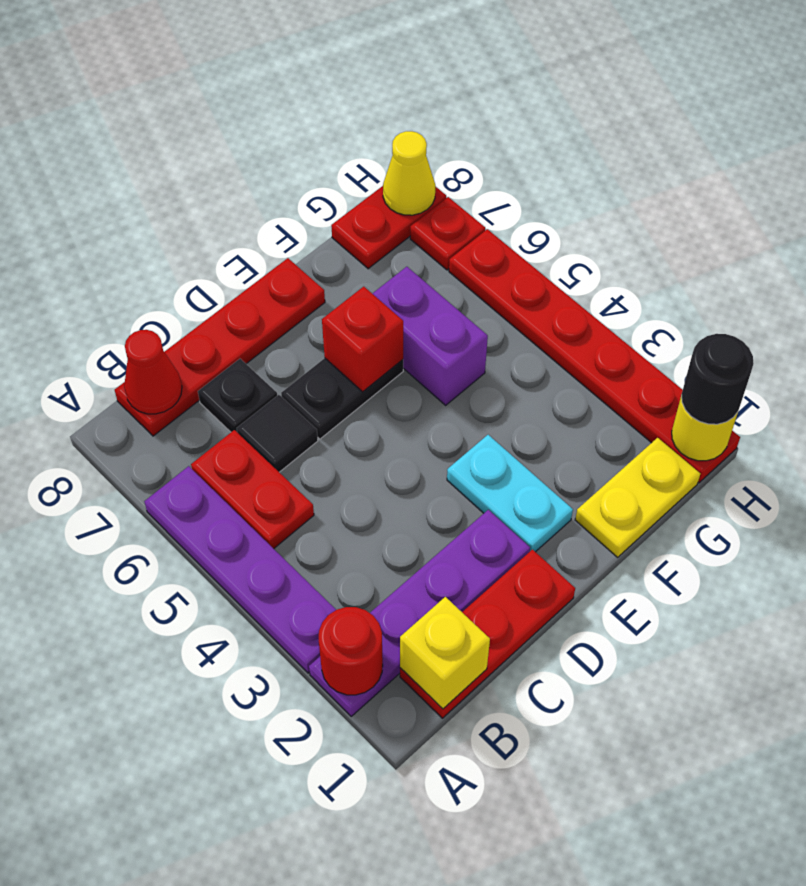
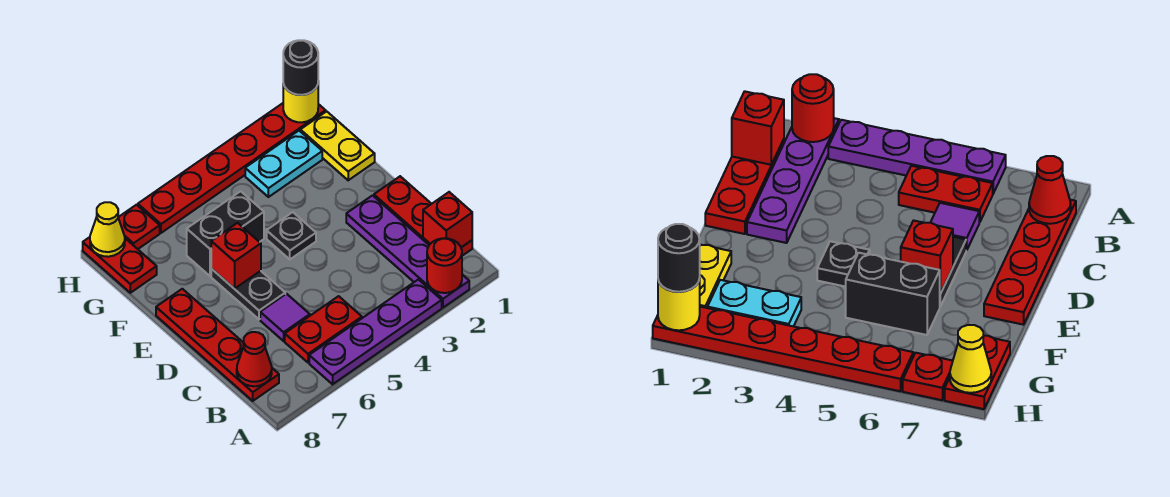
yellow 1x1 brick [400,597,490,709] -> red 1x1 brick [423,192,472,247]
black 1x1 tile [237,395,318,472] -> purple 1x1 tile [260,294,310,341]
black 1x1 plate [198,359,277,432] -> black 1x1 plate moved to [267,212,316,259]
cyan 1x2 plate [447,435,573,552] -> cyan 1x2 plate moved to [245,131,322,197]
purple 1x2 brick [372,267,488,405] -> black 1x2 brick [187,191,264,276]

